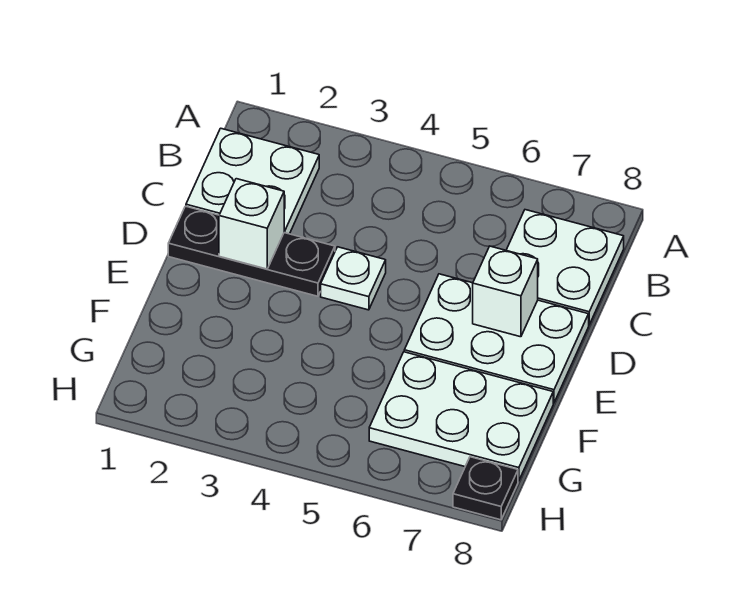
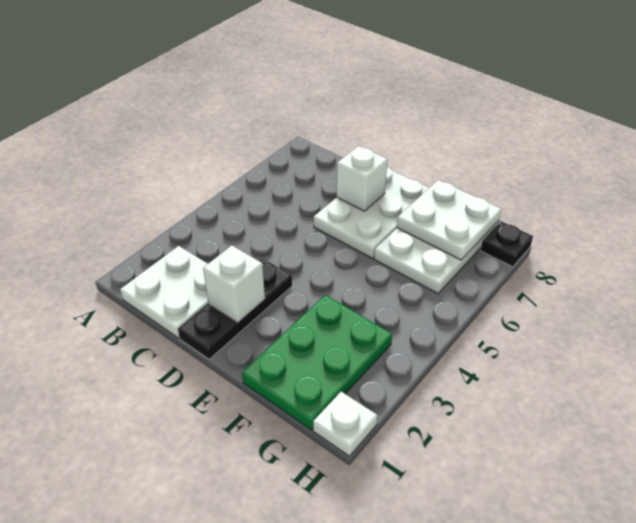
white 2x2 plate [506,210,624,325] -> white 2x2 plate moved to [397,180,501,260]
white 1x1 plate [321,247,386,310] -> white 1x1 plate moved to [313,392,377,456]
none -> green 2x3 plate [242,295,392,430]

